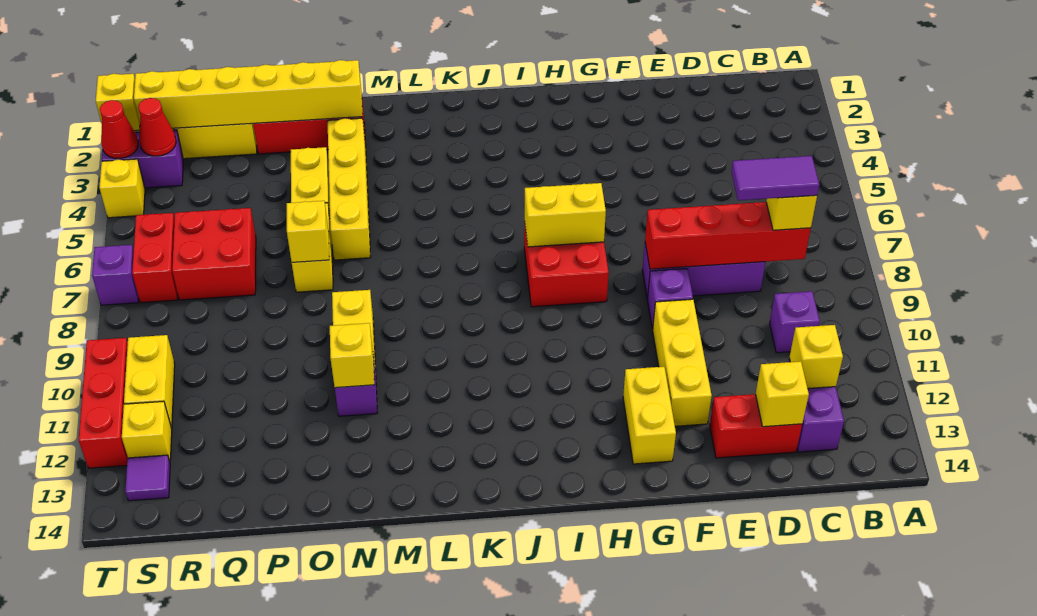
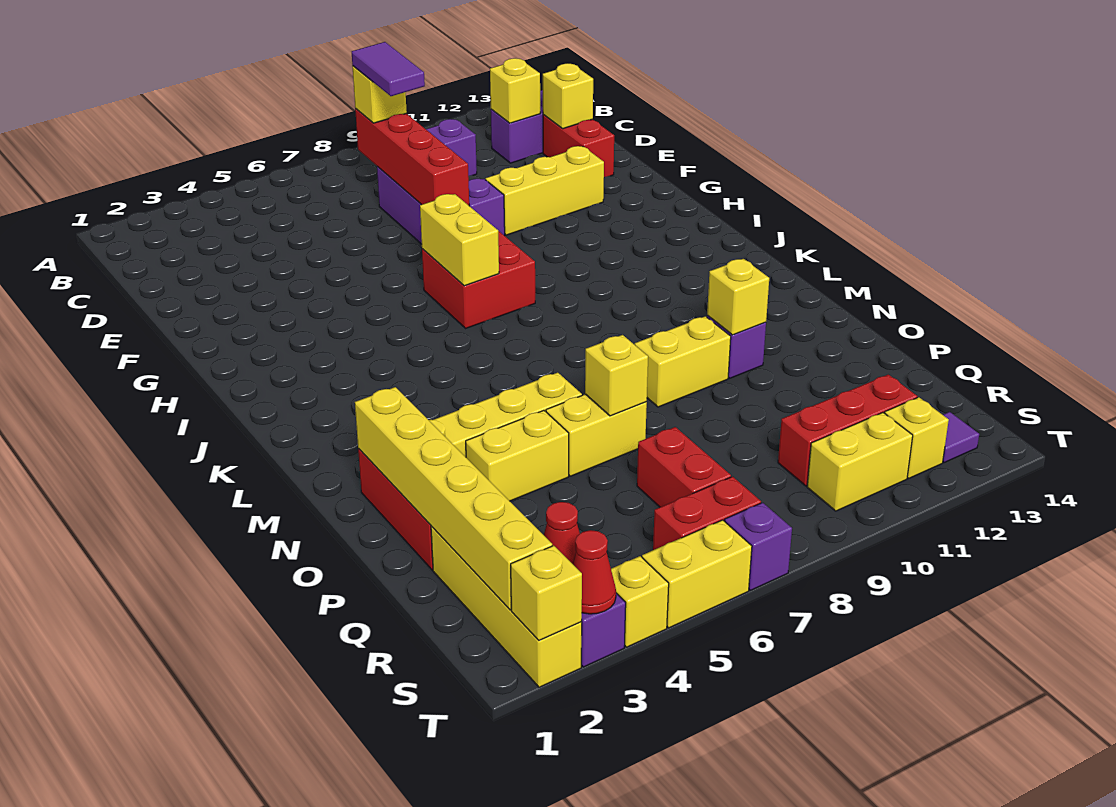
yellow 1x2 brick [623,367,676,464] -> yellow 1x2 brick moved to [642,520,752,628]
red 2x2 brick [172,208,256,300] -> red 1x2 brick [637,427,731,507]
red 1x3 brick [79,338,128,468] -> red 1x3 brick moved to [778,374,917,486]

